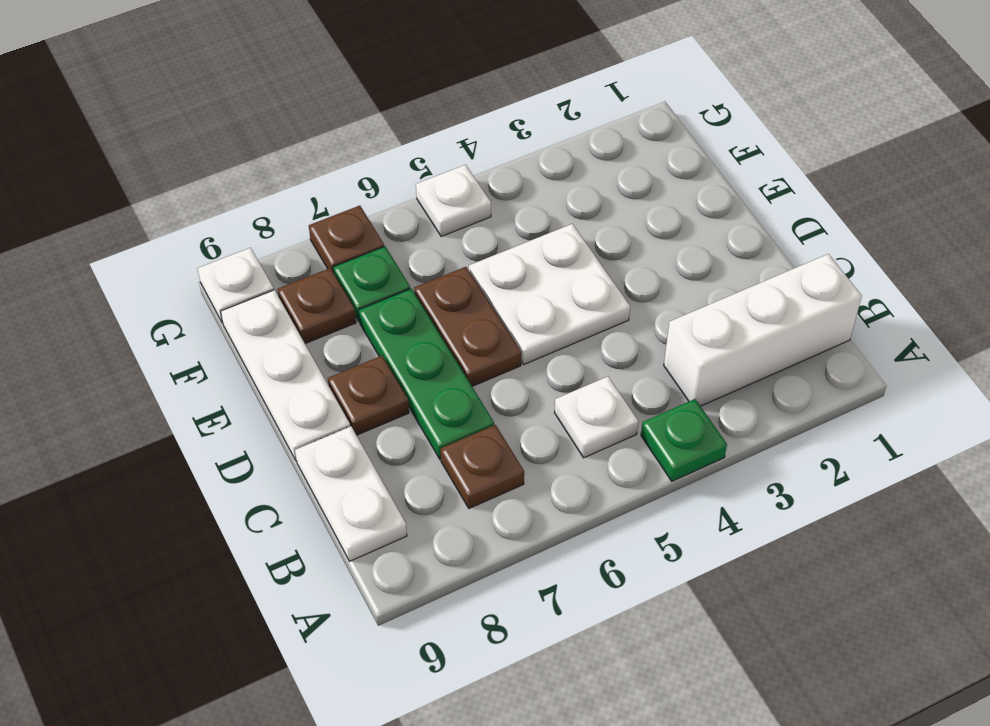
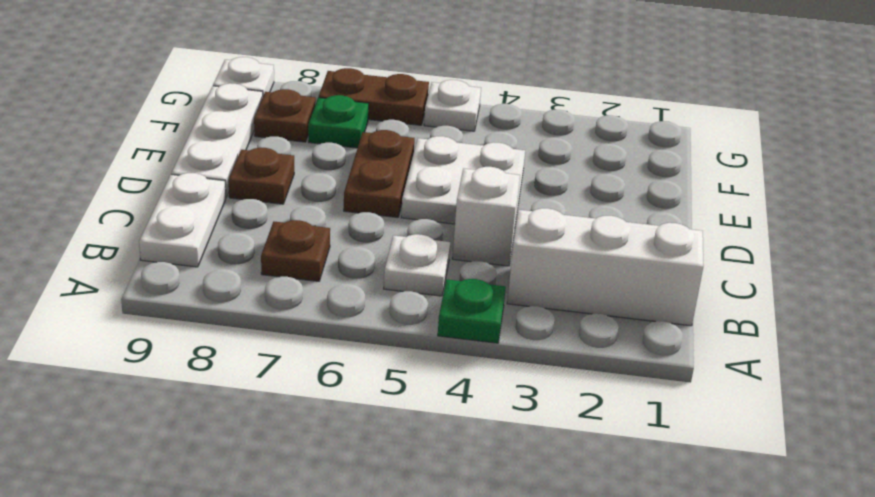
none -> white 1x1 brick [452,167,520,266]
green 1x3 plate [359,289,494,459] -> none
brown 1x1 plate [309,206,384,273] -> brown 1x2 plate [319,68,429,125]

